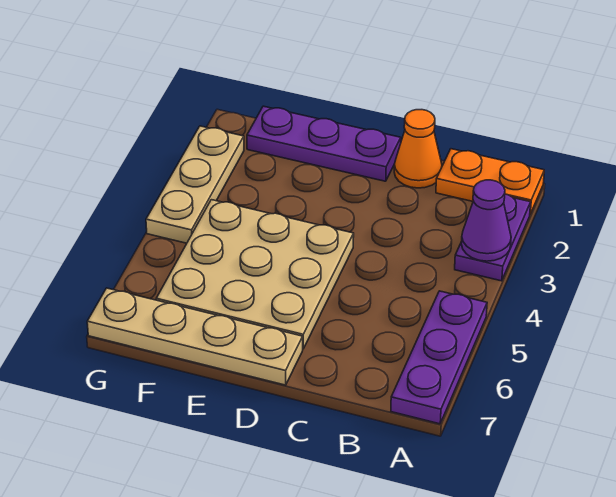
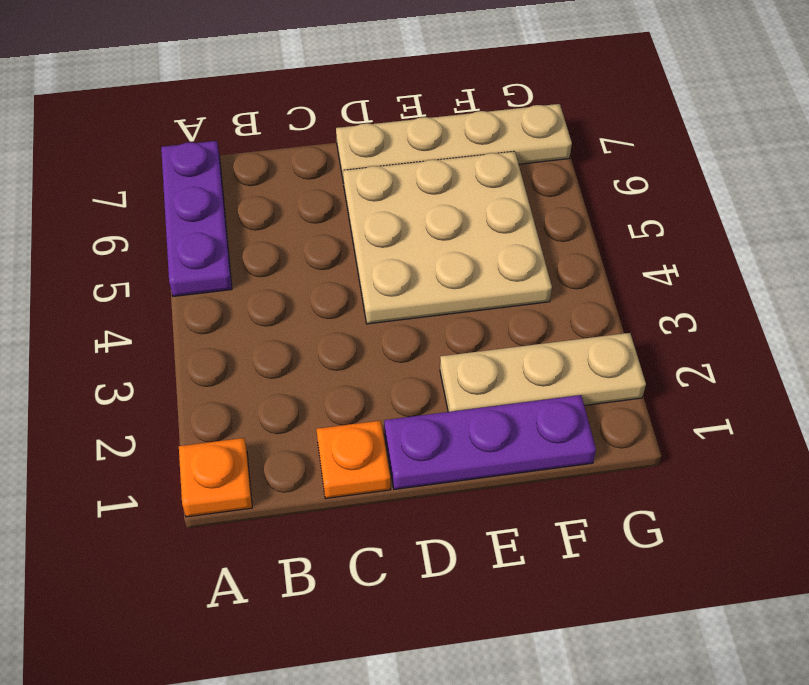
orange 1x2 plate [436,149,544,214] -> orange 1x1 plate [179,438,252,517]
purple 1x2 plate [455,194,531,281] -> none
purple 1x1 cone [461,180,511,261] -> none
orange 1x1 cone [394,110,442,188] -> orange 1x1 plate [316,421,391,499]
tan 1x3 plate [146,126,244,243] -> tan 1x3 plate turned to [440,333,646,412]

